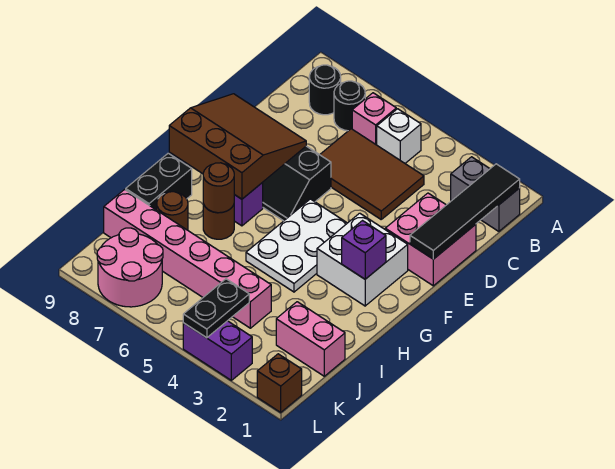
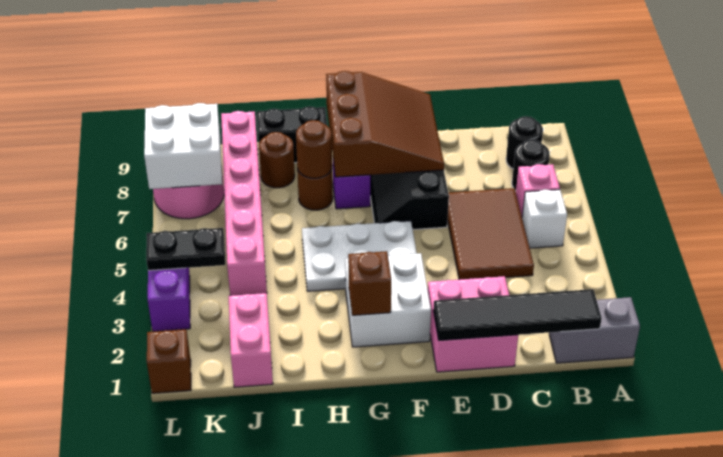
grey 1x2 brick [451,157,520,231] -> grey 1x2 brick turned to [549,297,640,363]
purple 1x1 brick [342,221,386,279] -> brown 1x1 brick [348,251,391,315]
none -> white 2x2 brick [144,103,222,189]

